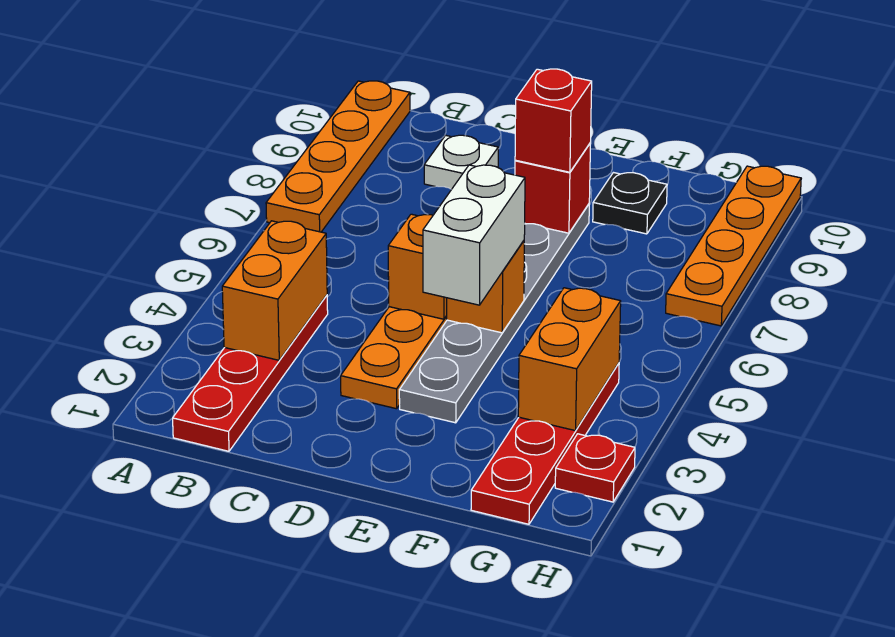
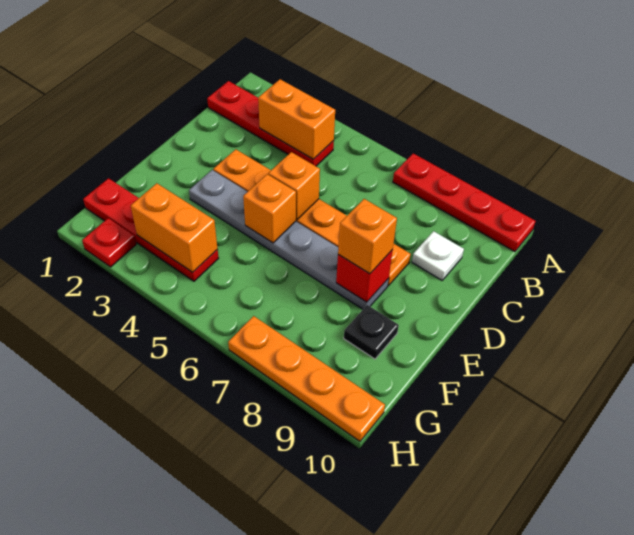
orange 1x4 plate [266,81,410,232] -> red 1x4 plate [393,153,535,252]
white 1x2 brick [423,165,525,305] -> none
red 1x1 brick [515,69,592,172] -> orange 1x1 brick [338,199,397,274]

